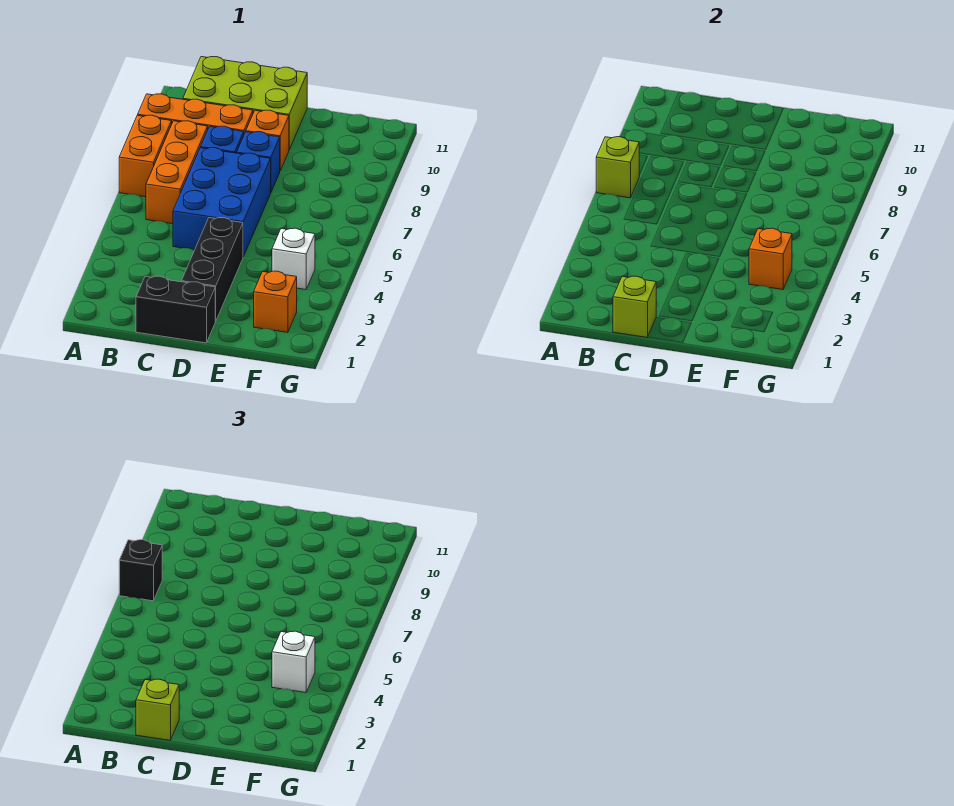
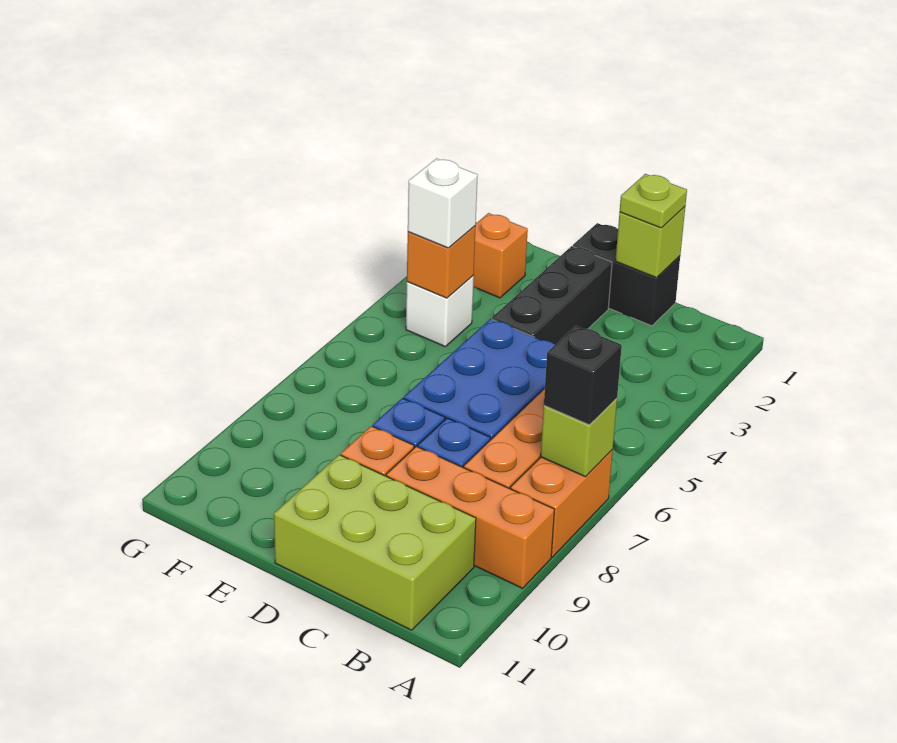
lime 1x1 brick [136,679,179,740] -> lime 1x1 plate [620,174,687,228]

